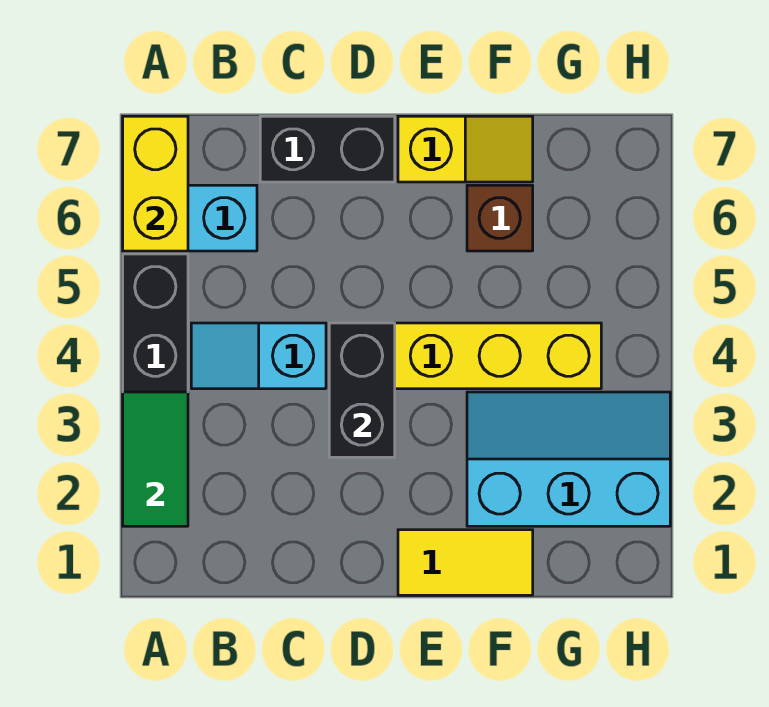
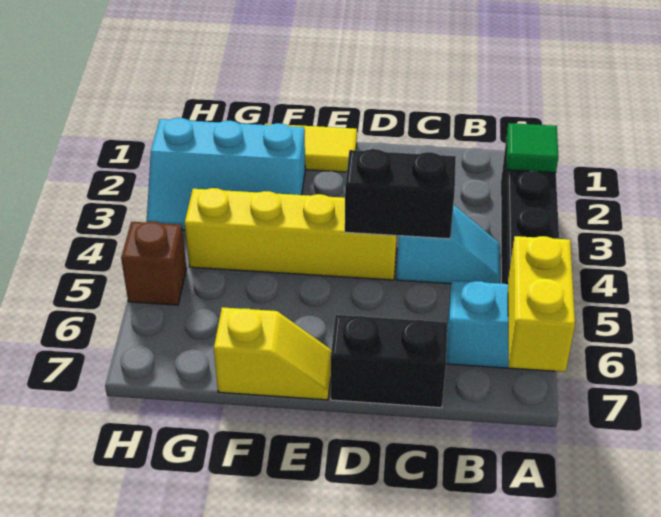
green 1x2 tile [123,392,188,526] -> green 1x1 tile [506,123,558,173]
black 1x2 brick [329,323,395,457] -> black 1x2 brick turned to [345,149,456,239]
yellow 1x2 slope [398,116,533,182] -> yellow 1x2 slope turned to [214,307,331,400]
brown 1x1 brick [467,185,533,251] -> brown 1x1 brick moved to [121,221,186,305]

